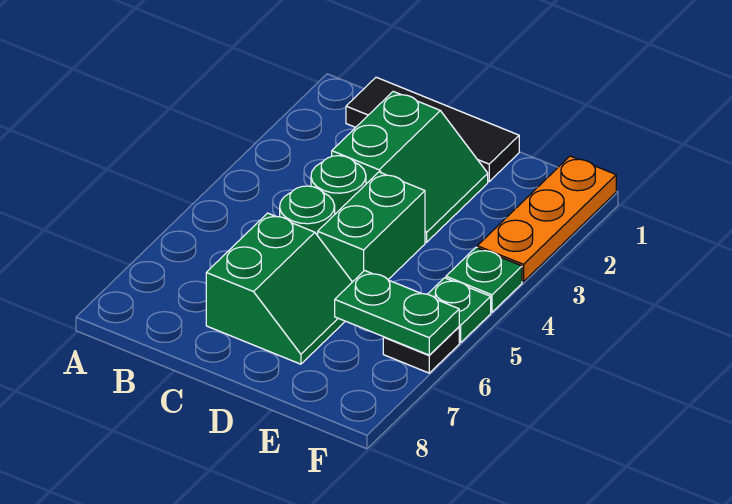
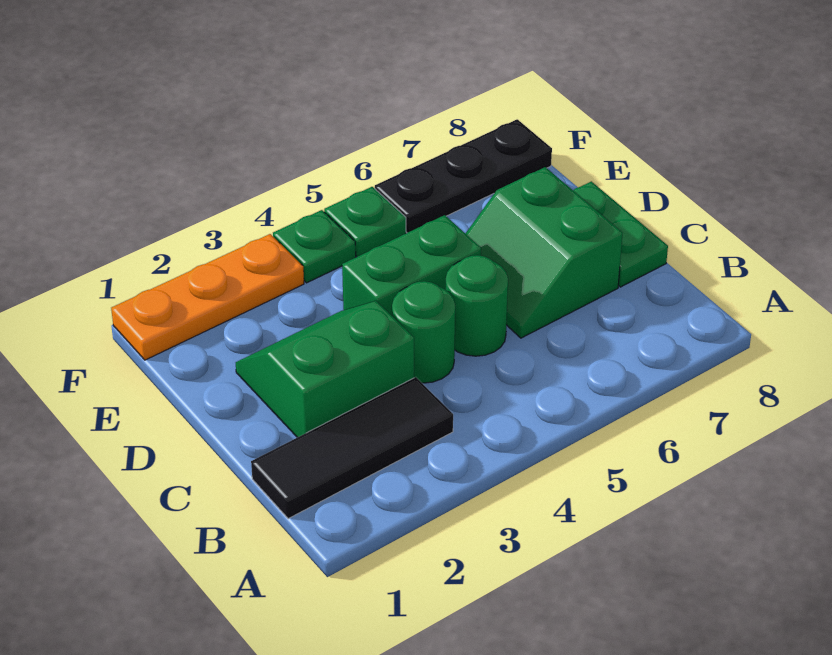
black 1x3 tile [346,77,519,181] -> black 1x3 tile turned to [251,377,453,519]
green 2x2 slope [206,213,352,364] -> green 2x2 slope turned to [465,167,623,338]
green 1x2 plate [335,271,459,355] -> green 1x2 plate moved to [573,181,668,287]
black 1x1 plate [383,327,459,373] -> black 1x3 plate [375,119,552,233]

